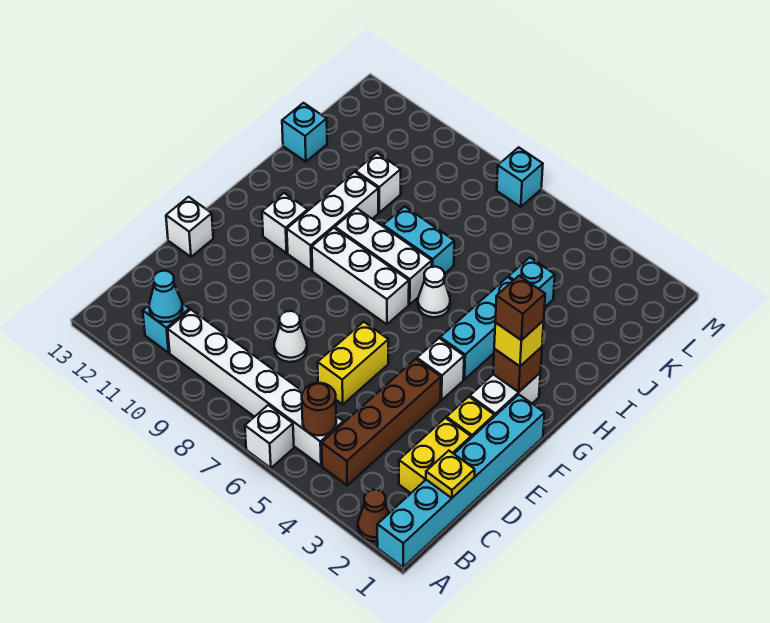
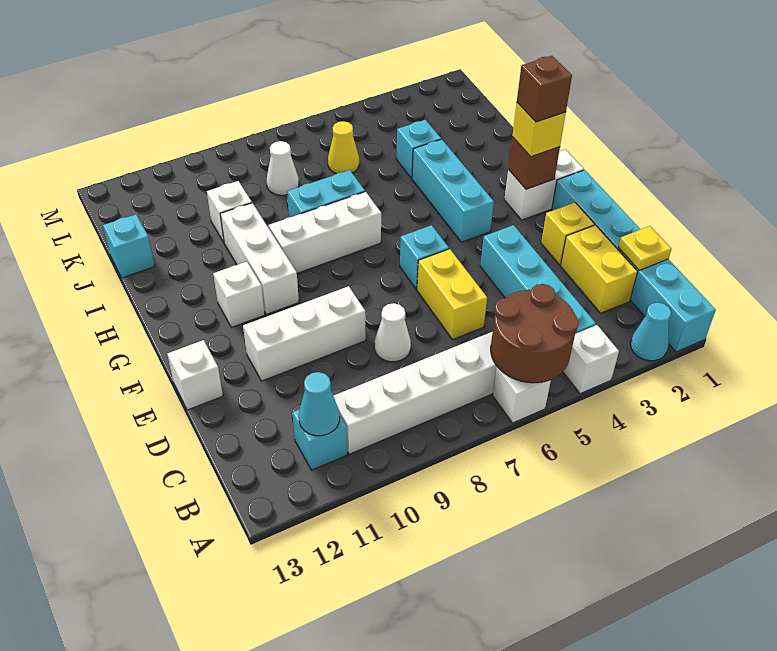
brown 1x1 cone [358,490,389,541] -> cyan 1x1 cone [630,303,671,361]
brown 1x4 brick [322,359,441,485] -> cyan 1x4 brick [480,225,596,334]
brown 1x1 round brick [302,383,336,436] -> brown 2x2 round brick [491,284,579,383]
white 1x2 brick [470,373,540,417] -> white 1x2 brick turned to [504,149,584,220]
white 1x1 brick [417,338,464,400] -> white 1x1 brick moved to [563,325,619,394]
white 1x3 brick [312,228,409,324] -> white 1x3 brick moved to [243,286,366,381]
white 1x1 cone [418,267,450,317] -> white 1x1 cone moved to [266,141,299,195]
none -> yellow 1x1 cone [328,121,359,174]
cyan 1x1 brick [497,147,543,207] -> cyan 1x1 brick moved to [400,225,449,289]

